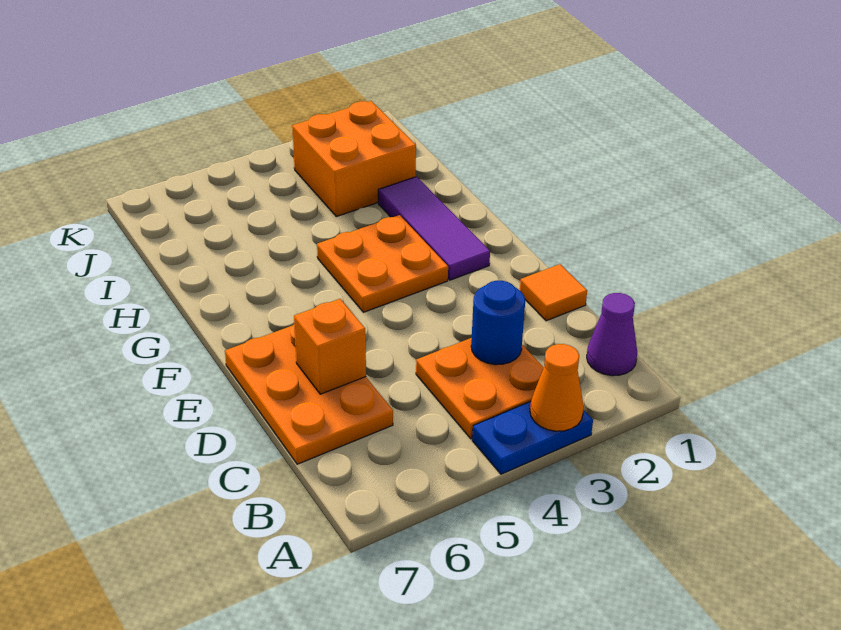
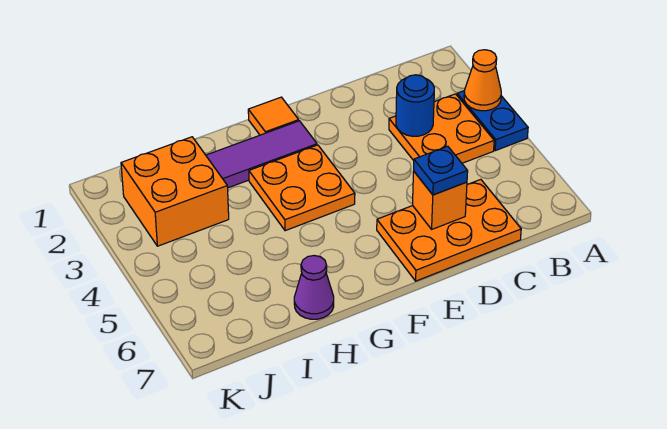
purple 1x1 cone [587,293,637,376] -> purple 1x1 cone moved to [294,256,334,319]
orange 1x1 tile [520,264,587,321] -> orange 1x1 tile moved to [248,97,299,135]
none -> blue 1x1 plate [414,146,468,195]

